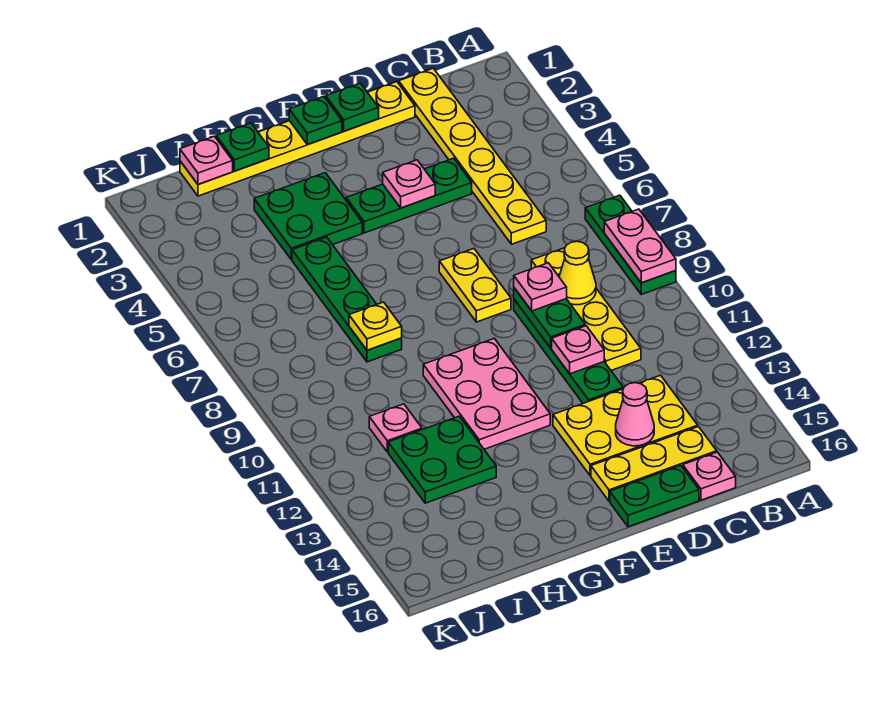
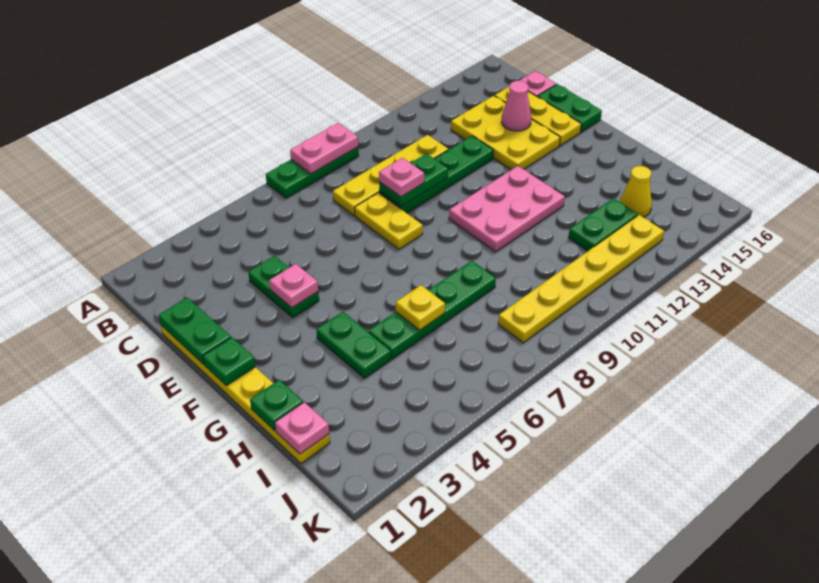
yellow 1x6 plate [399,68,546,244] -> yellow 1x6 plate moved to [498,215,664,343]
yellow 1x1 cone [559,241,596,305] -> yellow 1x1 cone moved to [620,166,652,217]
green 1x3 plate [346,158,472,233] -> green 1x2 plate [248,256,319,318]
pink 1x1 plate [552,326,604,374] -> none
green 1x1 plate [326,83,379,131] -> green 1x2 plate [159,297,231,364]
yellow 1x2 plate [439,249,511,322] -> yellow 1x2 plate turned to [355,193,423,249]
green 2x2 plate [254,173,362,260] -> green 1x2 plate [316,312,391,378]
yellow 1x1 plate [349,302,402,350] -> yellow 1x1 plate moved to [396,285,445,330]
green 2x2 plate [388,416,496,503] -> green 1x2 plate [569,198,638,251]
pink 1x1 plate [369,404,422,452] -> none

